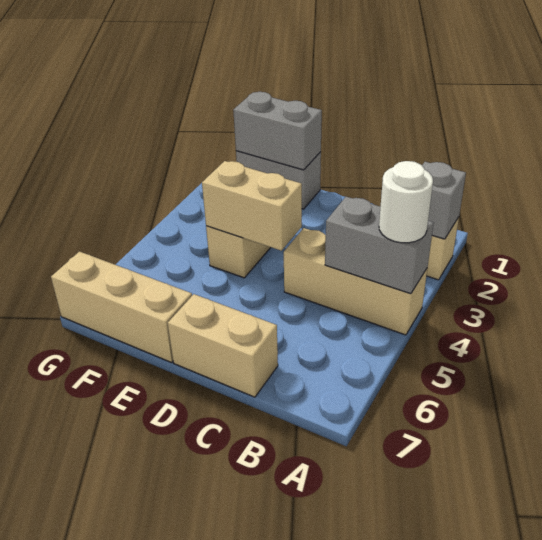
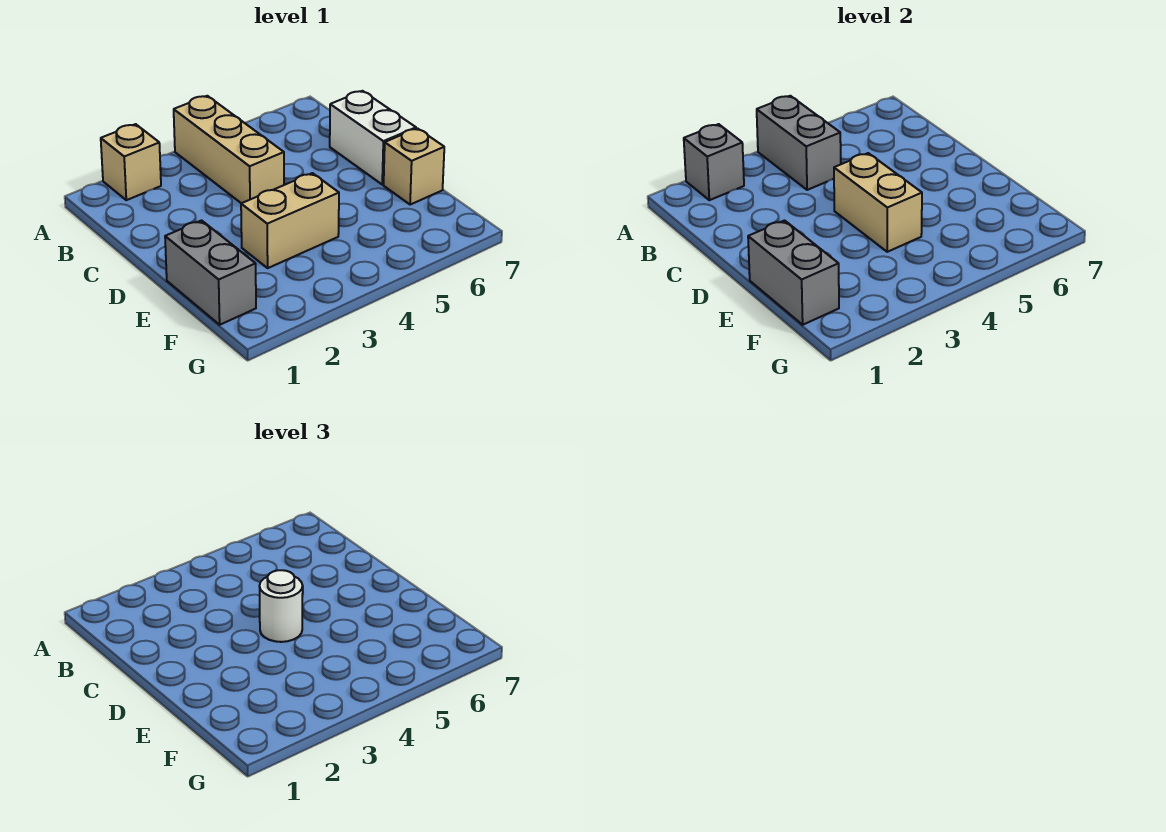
white 1x1 round brick [379,161,433,243] -> white 1x1 round brick moved to [260,570,303,642]
tan 1x2 brick [168,294,278,397] -> white 1x2 brick [330,91,416,185]
tan 1x3 brick [51,252,192,363] -> tan 1x1 brick [384,128,444,205]

